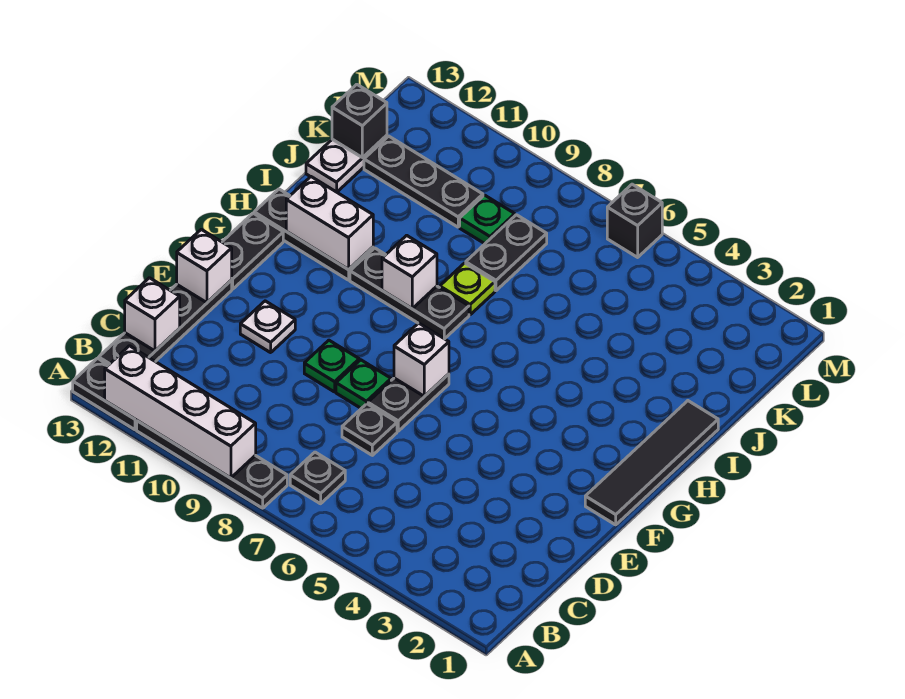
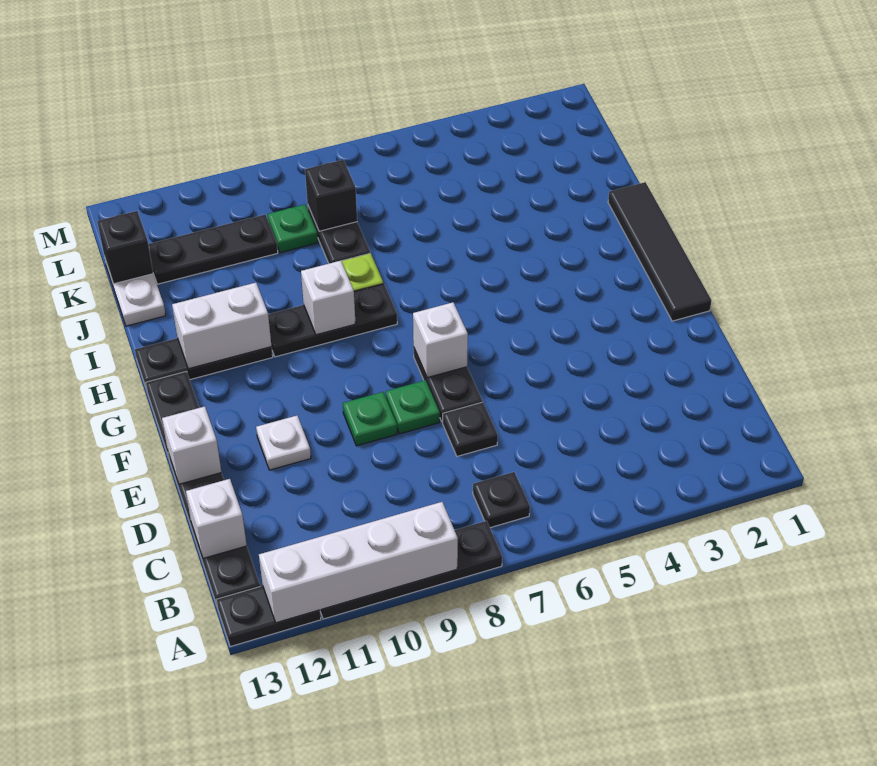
black 1x1 brick [607,184,662,257] -> black 1x1 brick moved to [305,160,357,231]

